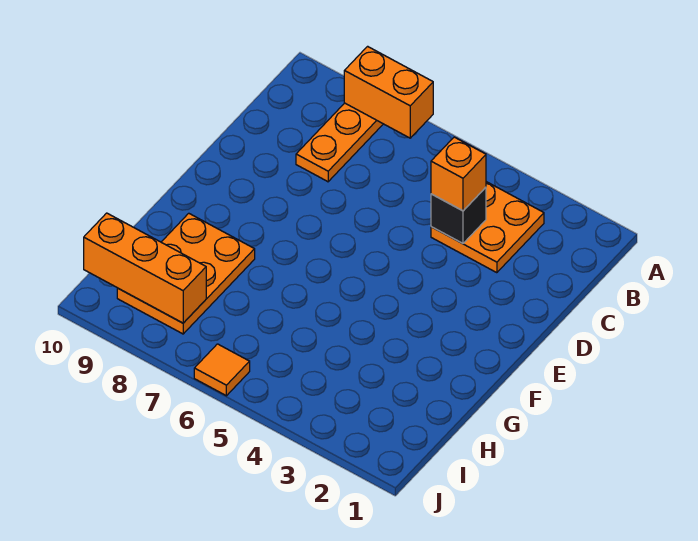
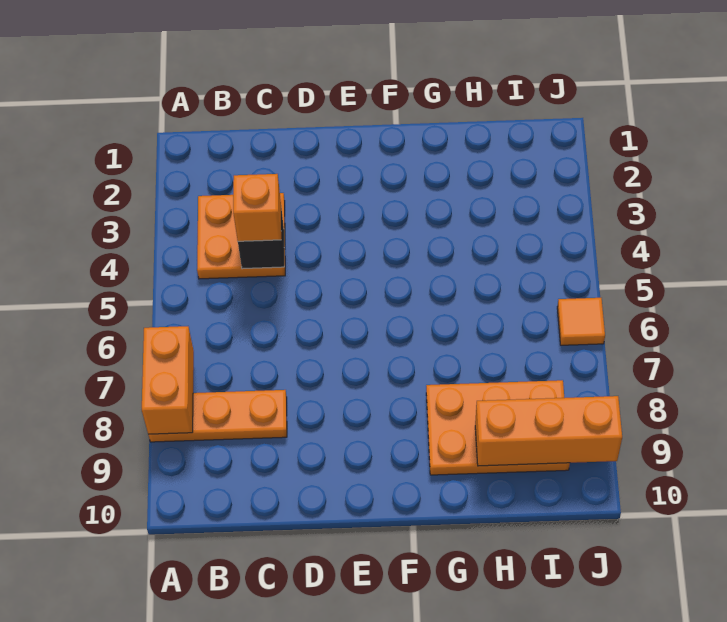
orange 1x3 brick [84,213,206,323] -> orange 1x3 brick turned to [475,396,622,466]

